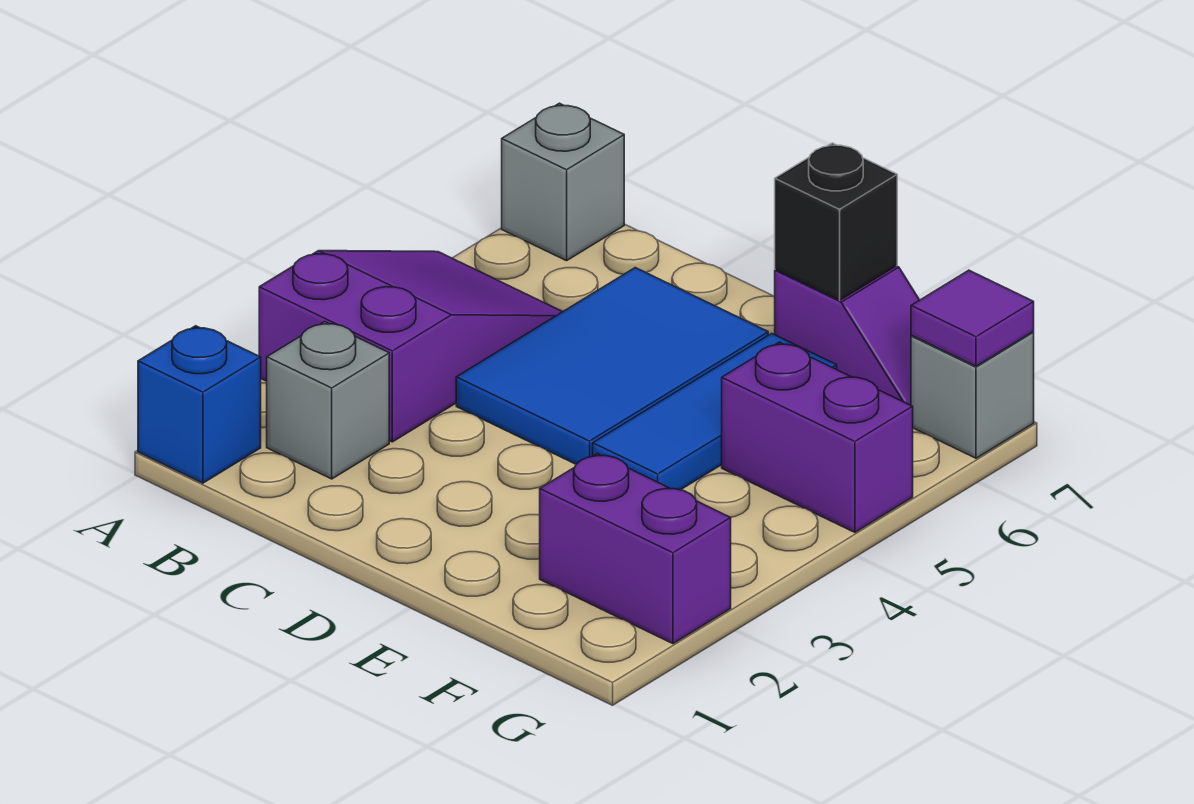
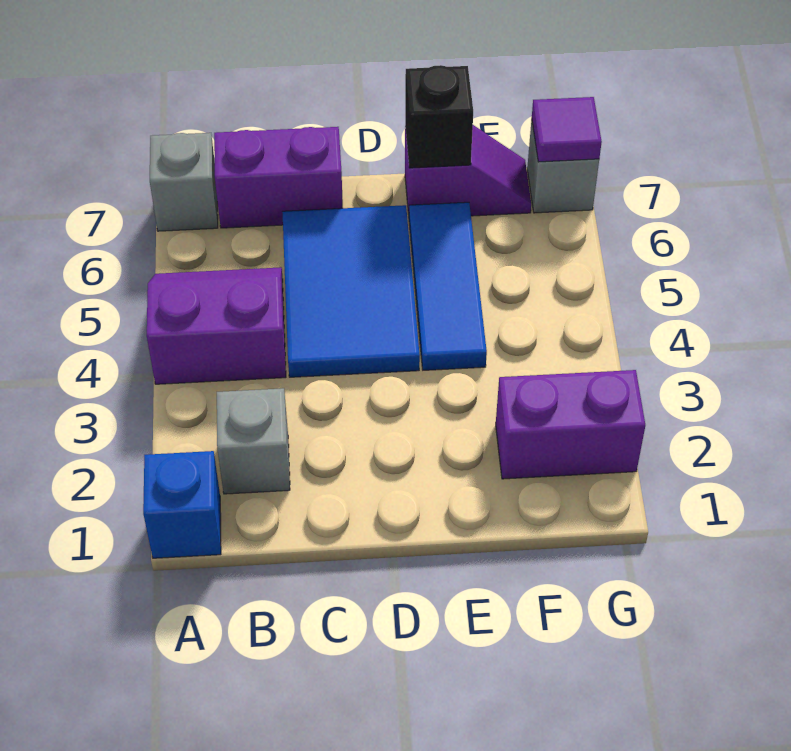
purple 2x3 slope [259,251,562,442] -> purple 2x2 slope [147,267,286,384]
purple 1x2 brick [722,342,913,532] -> purple 1x2 brick moved to [214,127,343,228]

